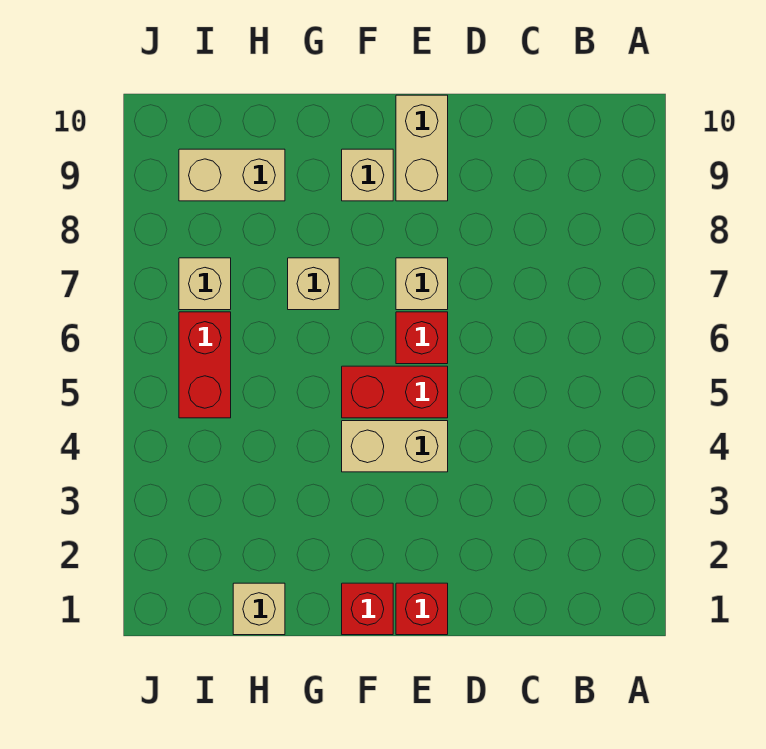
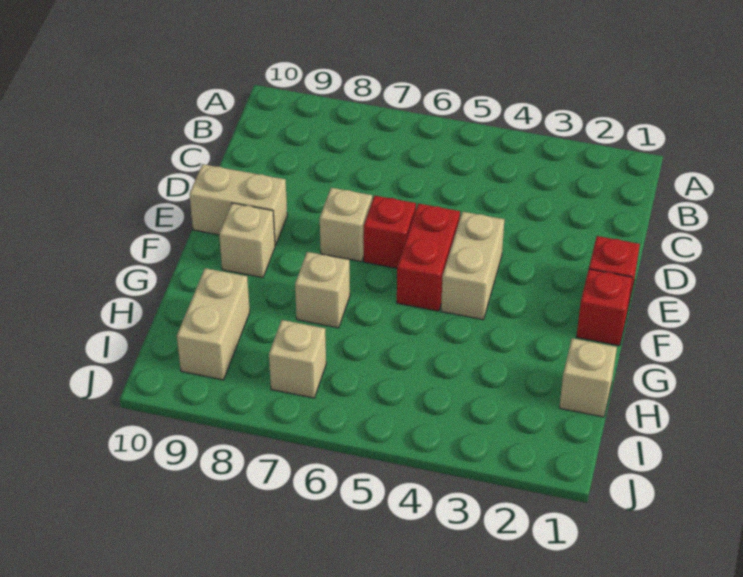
red 1x2 brick [179,312,231,418] -> none

